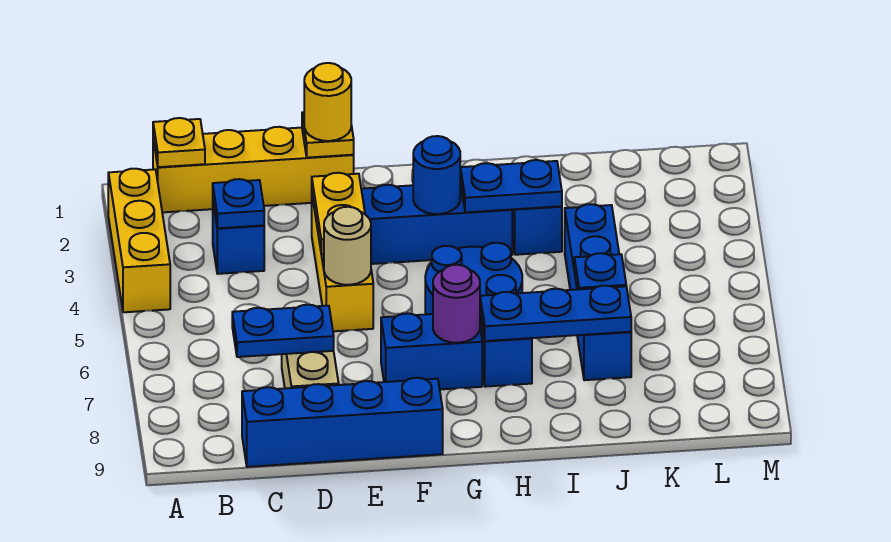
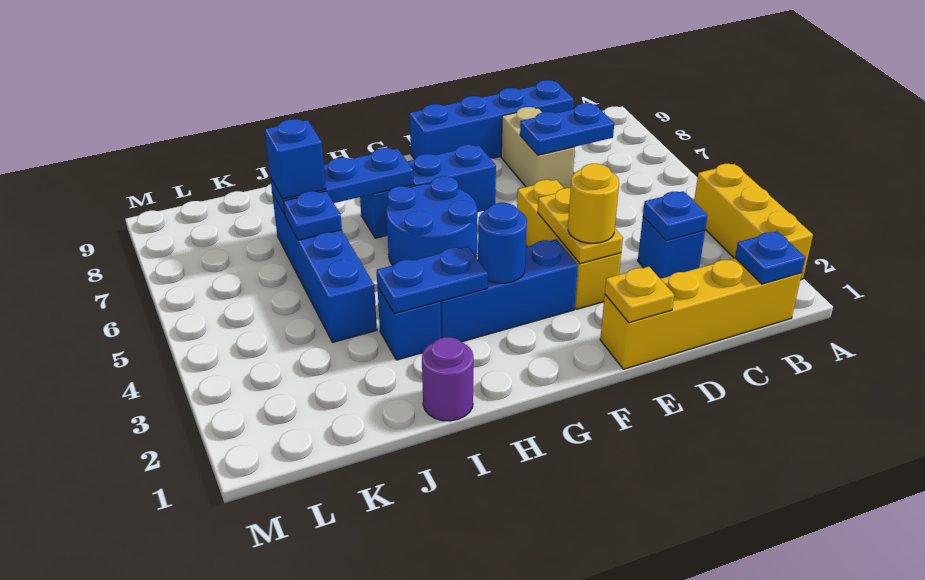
yellow 1x1 plate [153,118,205,167] -> blue 1x1 plate [735,231,805,284]
yellow 1x1 round brick [304,63,351,141] -> yellow 1x1 round brick moved to [568,164,619,243]
tan 1x1 round brick [324,207,371,285] -> none
purple 1x1 round brick [433,265,480,343] -> purple 1x1 round brick moved to [422,337,473,421]
none -> blue 1x1 brick [265,119,326,199]

